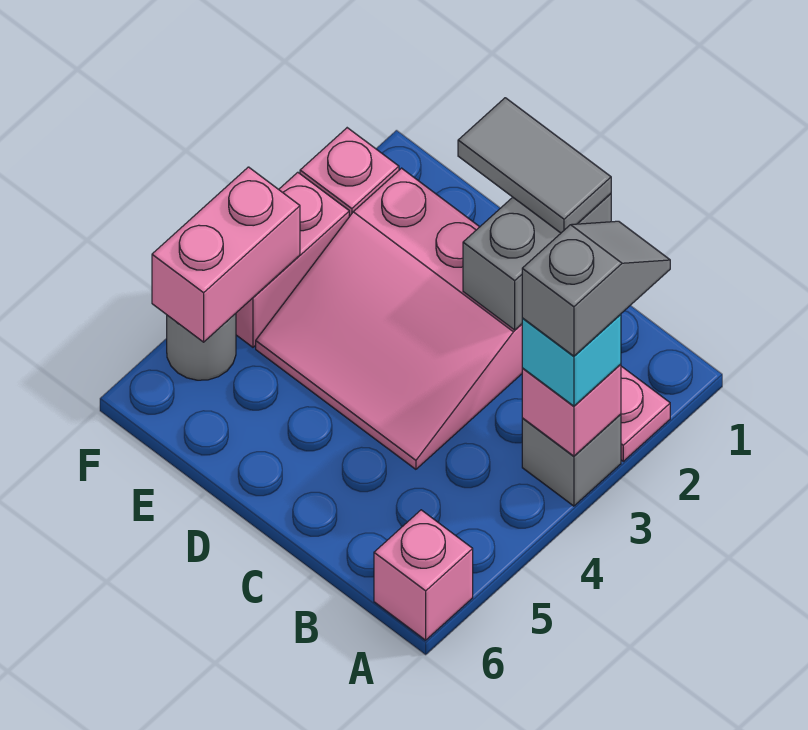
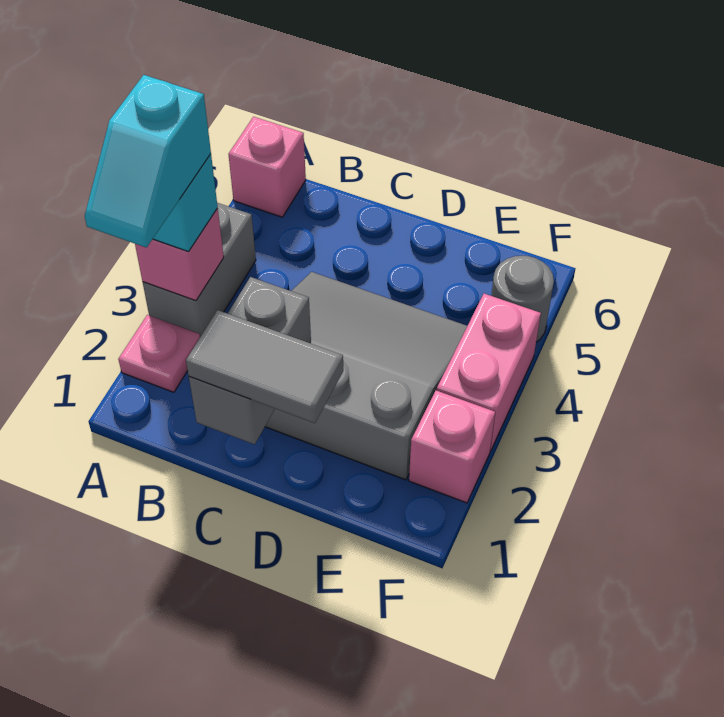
grey 1x2 slope [522,221,670,356] -> cyan 1x2 slope [85,75,211,248]
grey 1x1 brick [522,414,621,506] -> grey 1x2 brick [143,203,256,337]
pink 3x3 slope [256,168,522,469] -> grey 3x3 slope [265,272,467,480]
pink 1x2 brick [152,167,300,342] -> none

